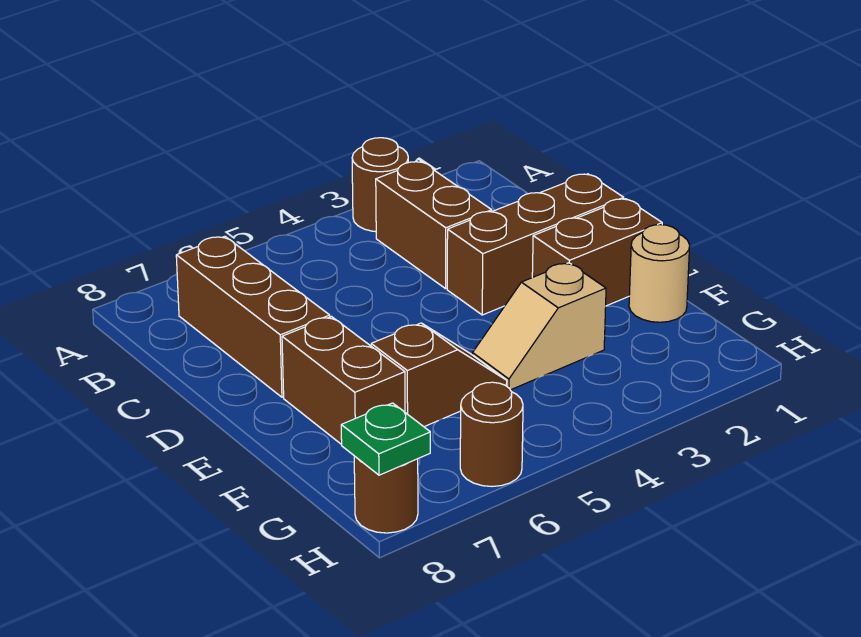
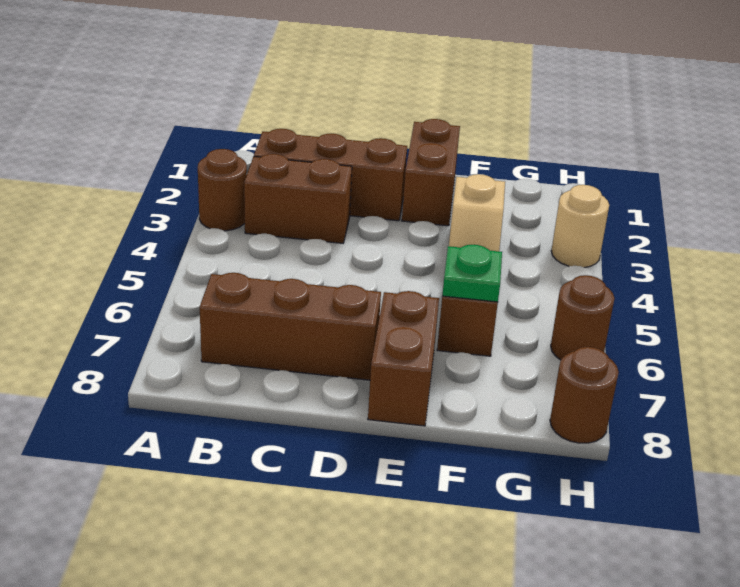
brown 1x3 brick [447,174,624,315] -> brown 1x3 brick turned to [254,129,407,221]
brown 1x2 brick [282,317,405,445] -> brown 1x2 brick turned to [368,291,439,426]
tan 1x1 round brick [629,225,690,322] -> tan 1x1 round brick moved to [551,185,609,267]
green 1x1 plate [341,403,430,475] -> green 1x1 plate moved to [442,245,502,302]

